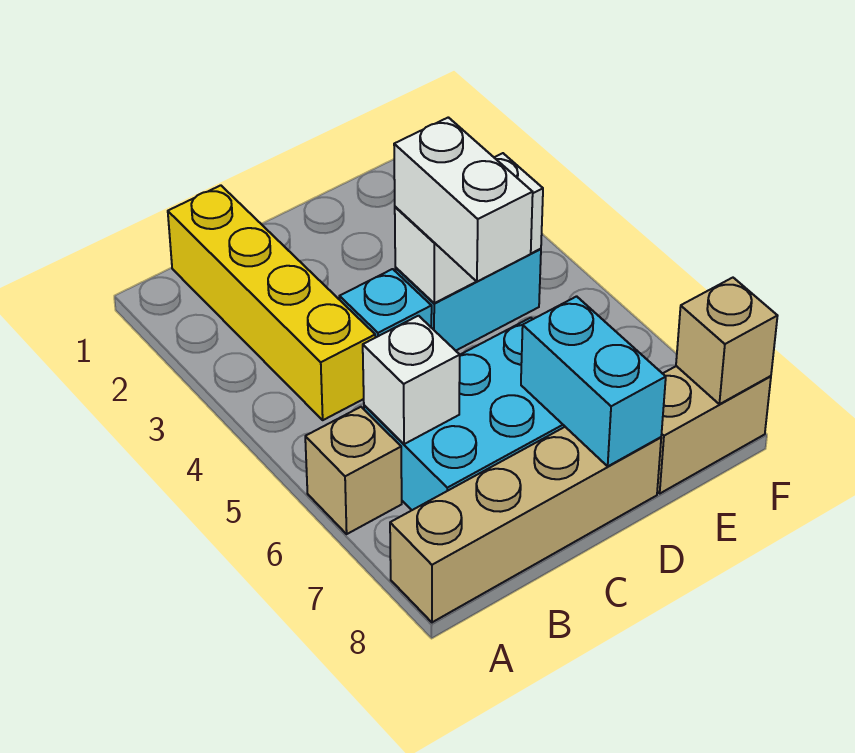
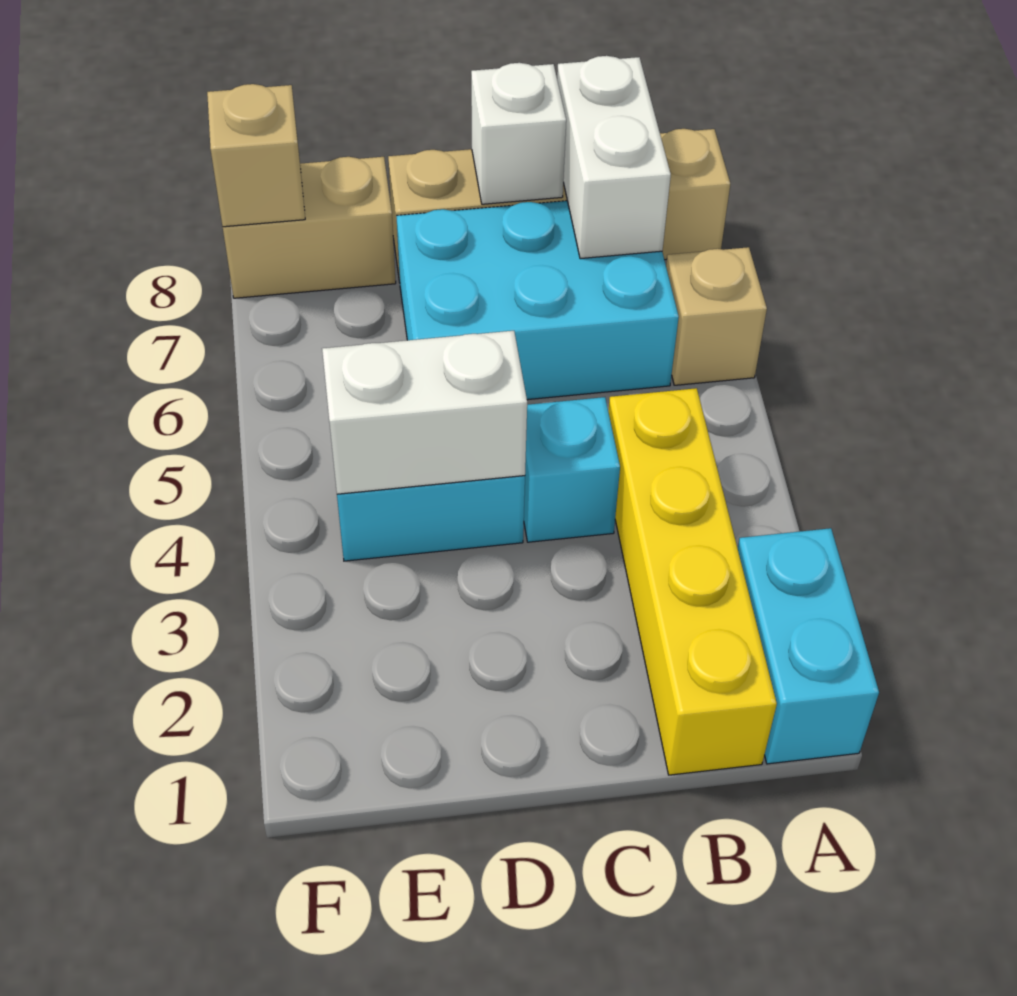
white 1x1 brick [363,316,460,444] -> white 1x1 brick moved to [471,63,566,204]
white 1x2 brick [394,117,533,282] -> white 1x2 brick moved to [557,56,671,259]
cyan 1x2 brick [521,296,666,466] -> cyan 1x2 brick moved to [738,528,879,764]

